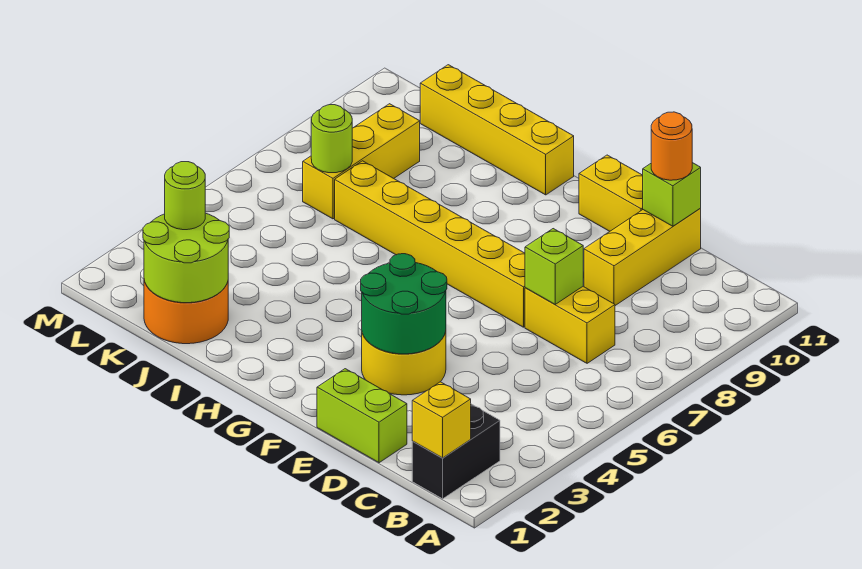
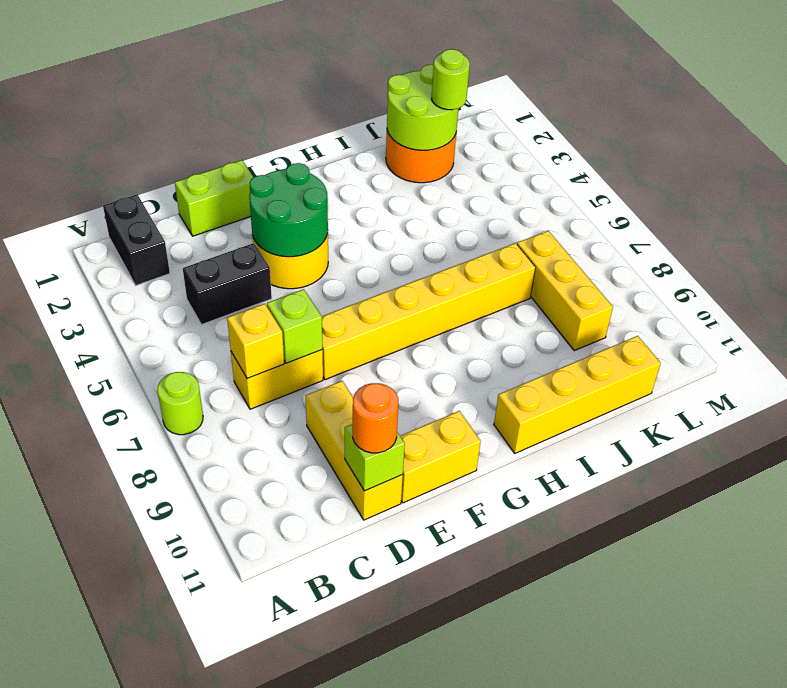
yellow 1x1 brick [412,382,471,458] -> yellow 1x1 brick moved to [227,304,284,379]
none -> black 1x2 brick [183,243,272,325]
lime 1x1 round brick [311,105,352,173] -> lime 1x1 round brick moved to [157,372,203,435]

